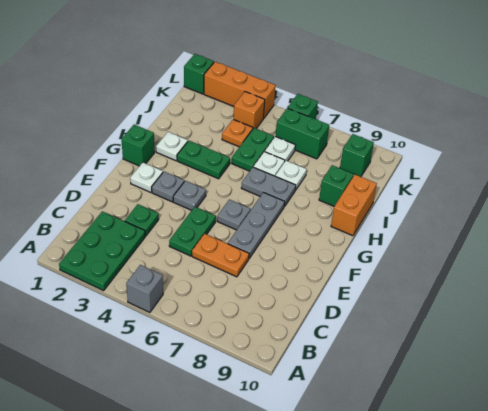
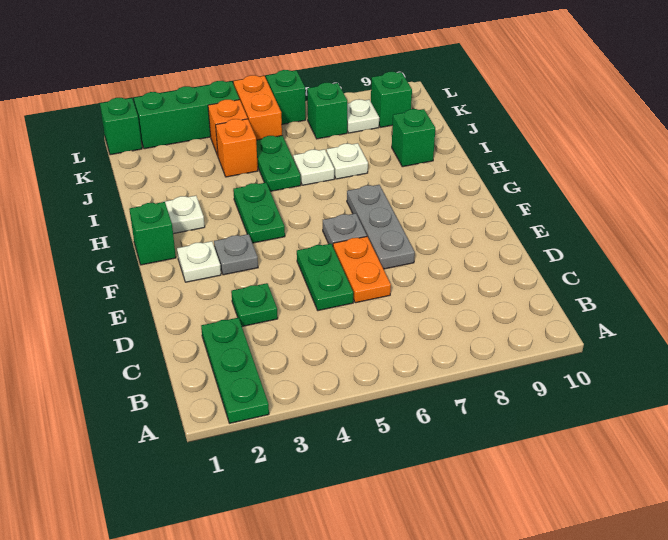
green 2x3 plate [59,211,145,291] -> green 1x3 plate [201,318,269,423]
grey 1x1 brick [126,265,163,312] -> none
orange 1x2 plate [192,234,249,277] -> orange 1x2 plate turned to [333,237,391,303]
grey 1x1 plate [173,181,206,210] -> none
green 1x2 plate [177,141,230,179] -> green 1x2 plate turned to [233,183,285,243]
grey 1x2 plate [241,167,296,206] -> none
orange 1x2 brick [331,175,377,236] -> orange 1x2 brick moved to [234,75,282,140]
orange 1x1 plate [222,119,253,147] -> orange 1x1 brick [216,119,258,177]
white 1x1 plate [265,136,295,161] -> white 1x1 plate moved to [347,100,379,133]
green 1x2 brick [276,108,329,159] -> green 1x1 brick [307,83,347,139]
orange 1x3 brick [204,62,276,118] -> green 1x3 brick [134,81,239,149]

